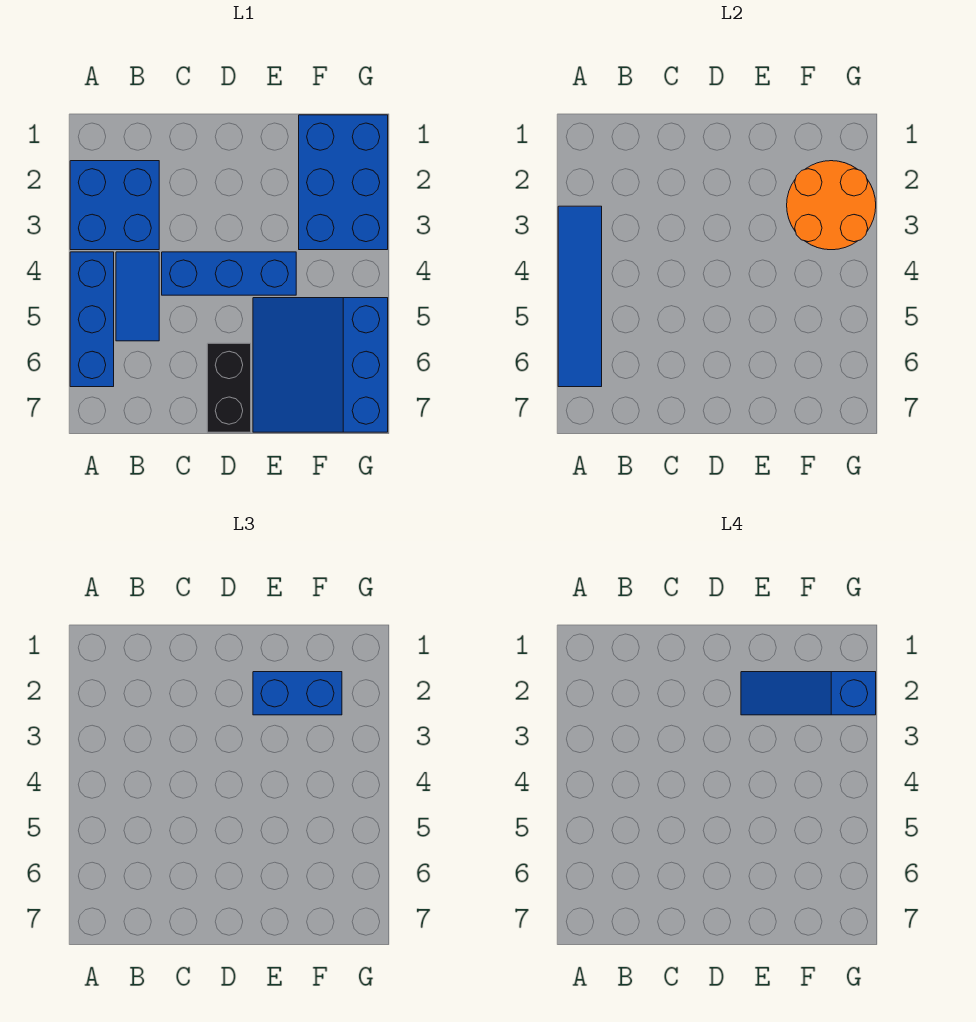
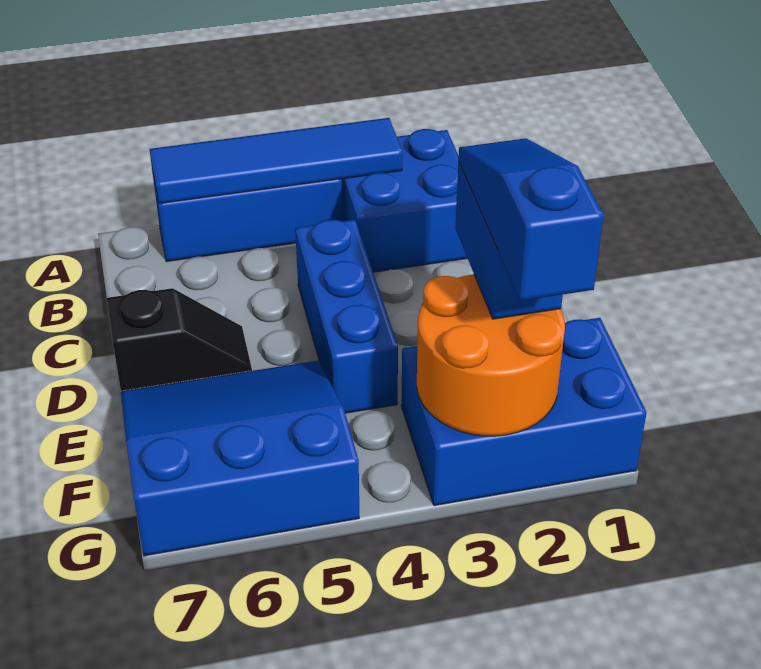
blue 1x2 tile [116,252,159,341] -> none
black 1x2 brick [207,343,251,432] -> black 1x2 slope [107,288,252,391]

